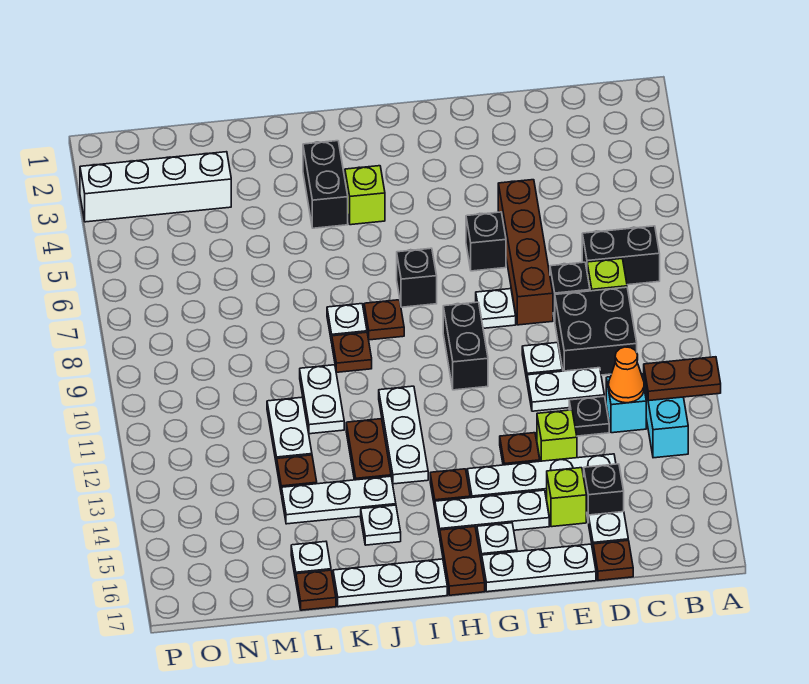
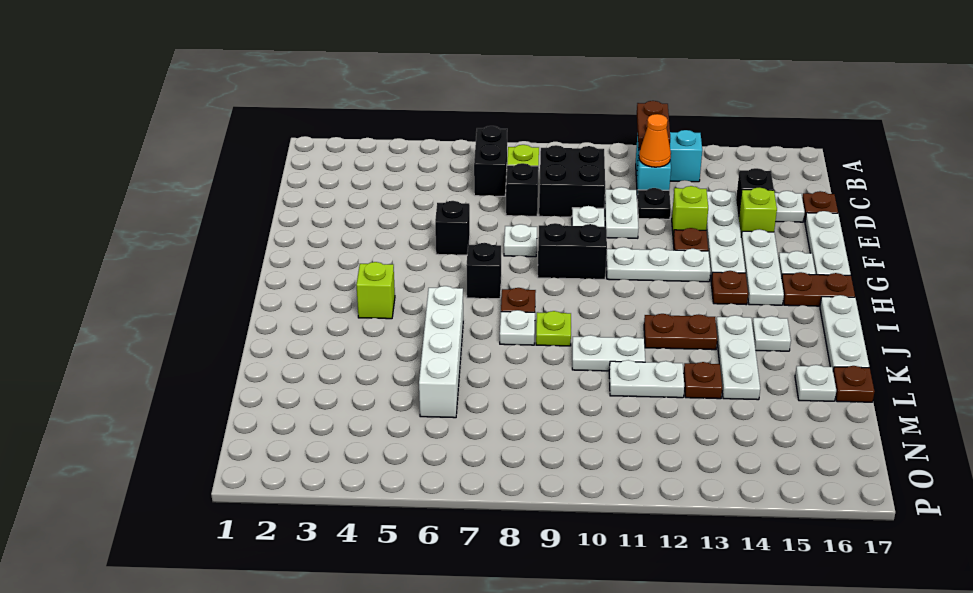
brown 1x4 brick [498,180,553,325] -> none
white 1x3 plate [379,386,428,484] -> white 1x3 plate moved to [606,247,710,282]
black 1x2 brick [303,141,348,228] -> none
brown 1x1 plate [332,332,372,372] -> lime 1x1 plate [536,311,571,346]
white 1x4 brick [80,152,231,222] -> white 1x4 brick moved to [419,286,463,418]

